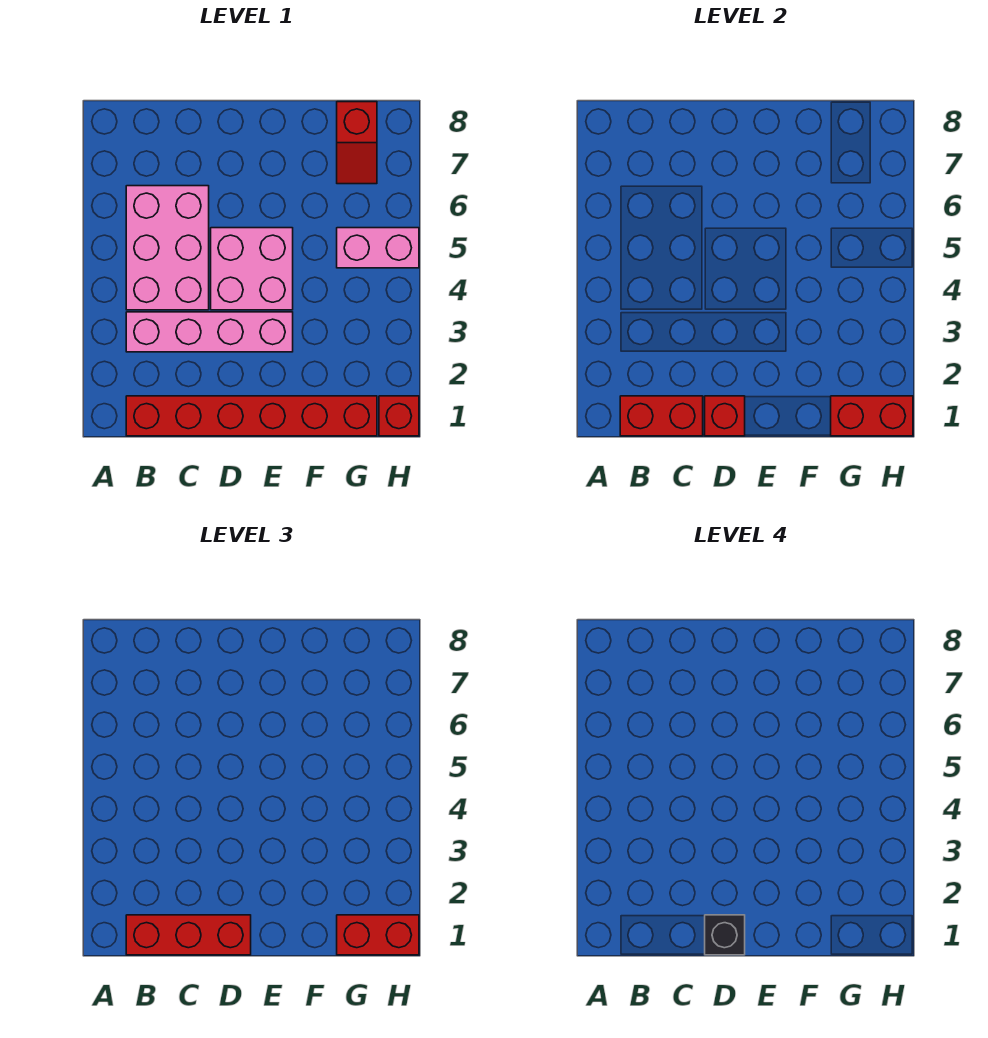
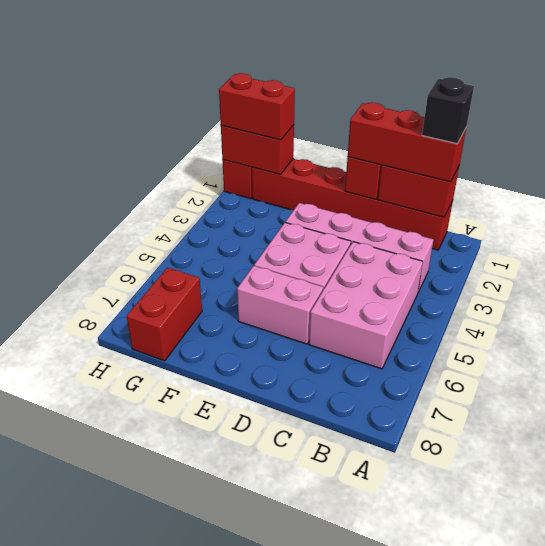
black 1x1 brick [705,915,745,955] -> black 1x1 brick moved to [422,77,474,144]
pink 1x2 brick [337,228,419,268] -> pink 1x2 brick moved to [237,266,323,344]
red 1x2 slope [337,102,377,184] -> red 1x2 brick [127,268,202,361]

